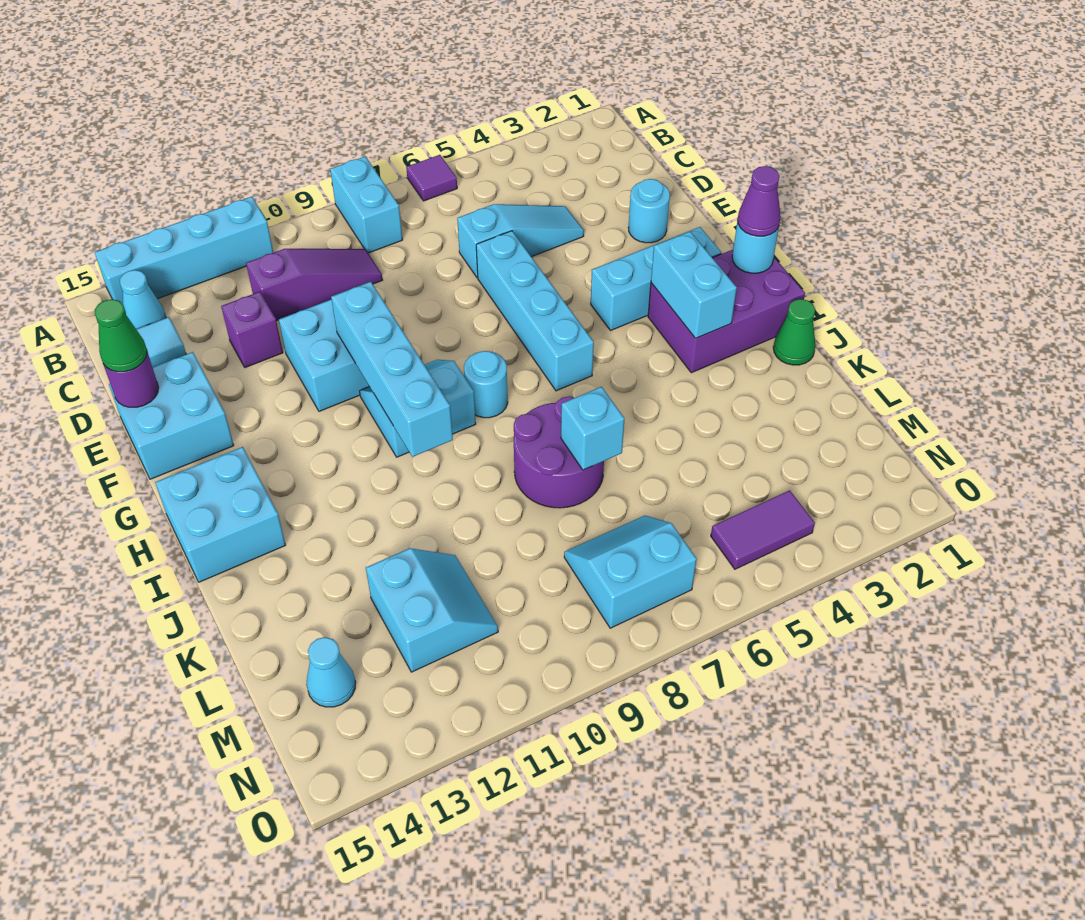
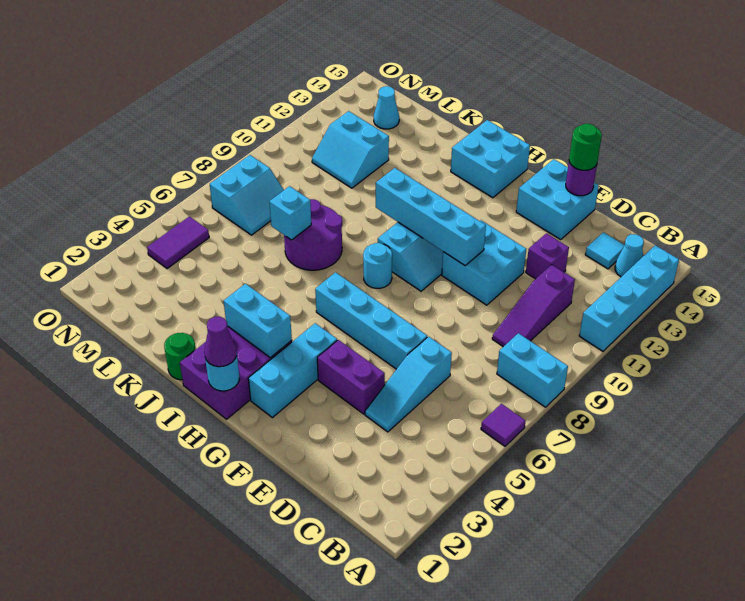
cyan 1x1 round brick [628,179,670,243] -> none
none -> purple 1x2 brick [317,340,385,414]
green 1x1 cone [95,299,147,372] -> green 1x1 round brick [569,124,602,170]
green 1x1 cone [773,299,816,365] -> green 1x1 round brick [164,333,196,380]

